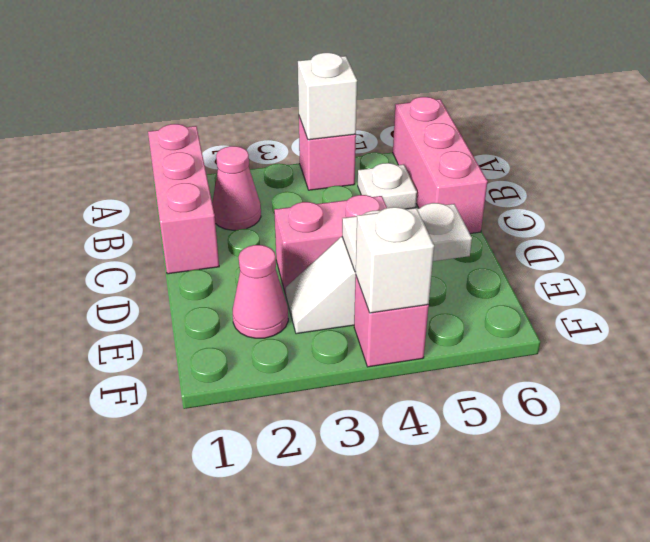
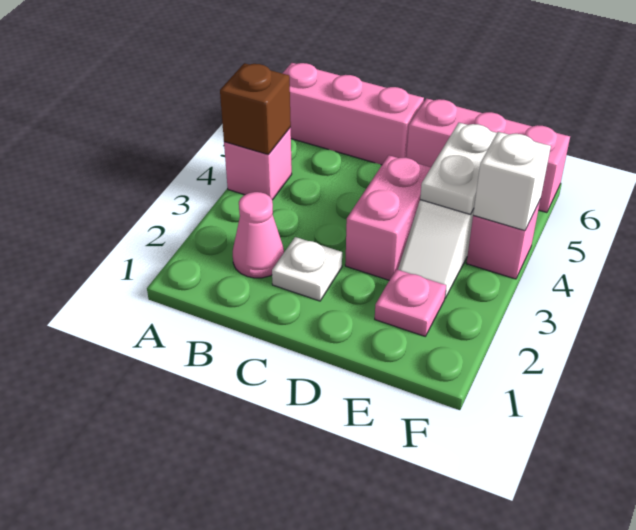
pink 1x3 brick [148,124,219,274] -> pink 1x3 brick moved to [406,98,570,213]
white 1x1 brick [298,53,357,140] -> brown 1x1 brick [220,63,291,155]
white 1x1 plate [358,163,417,209] -> white 1x1 plate moved to [272,237,342,301]
pink 1x1 cone [233,245,288,338] -> pink 1x1 plate [375,269,446,336]

